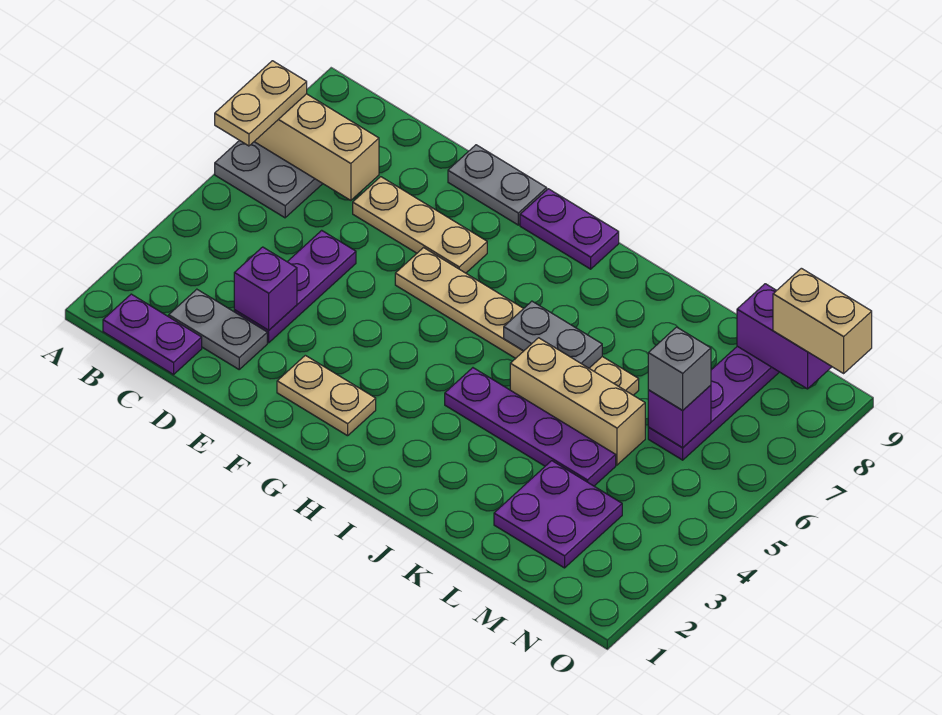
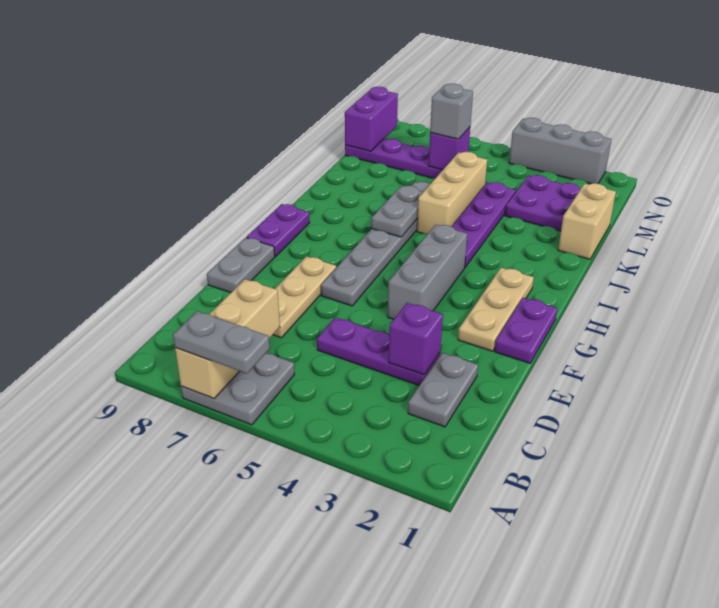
tan 1x2 plate [215,61,307,146] -> grey 1x2 plate [173,311,270,374]
purple 1x2 plate [103,294,202,375] -> purple 1x2 plate moved to [495,298,557,363]
tan 1x2 plate [277,355,376,436] -> tan 1x3 plate [458,268,534,351]
none -> grey 1x3 brick [388,225,467,319]
tan 1x6 plate [395,248,639,395] -> grey 1x6 plate [321,182,430,306]
tan 1x2 brick [773,268,872,373] -> tan 1x2 brick moved to [558,183,616,259]
none -> grey 1x3 brick [509,118,611,184]

